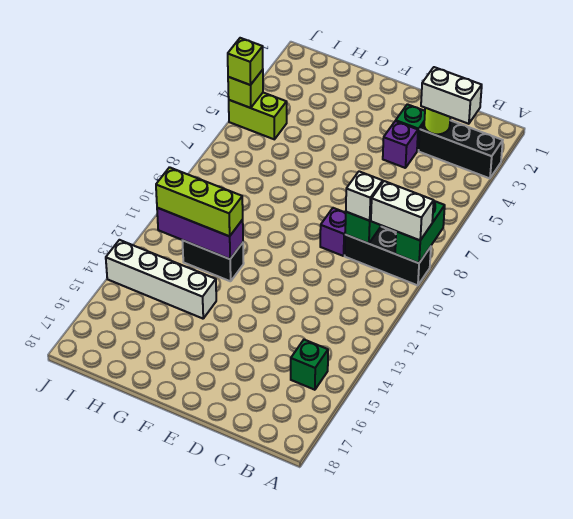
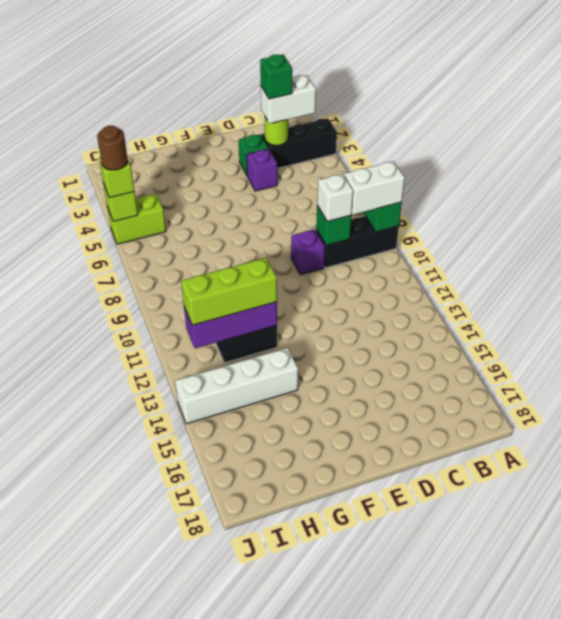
green 1x1 brick [291,340,328,390] -> green 1x1 brick moved to [260,54,292,99]
none -> brown 1x1 round brick [97,126,128,170]

